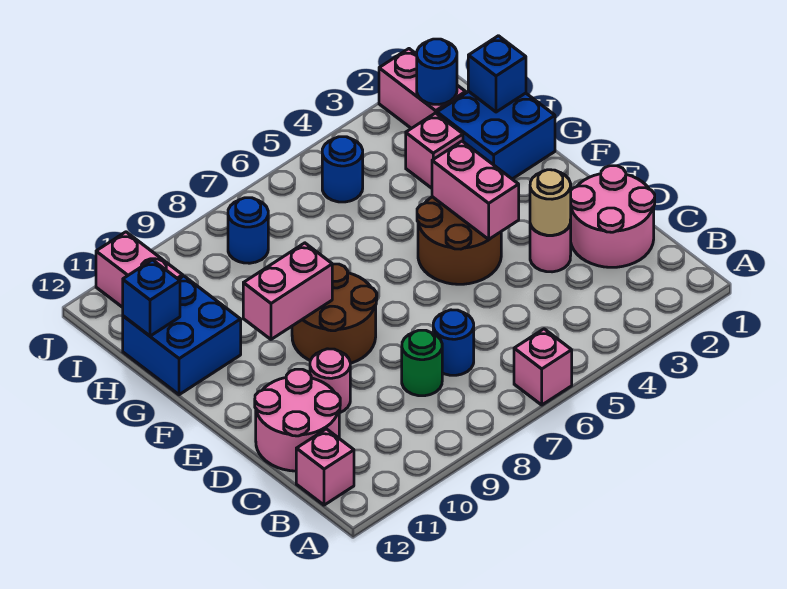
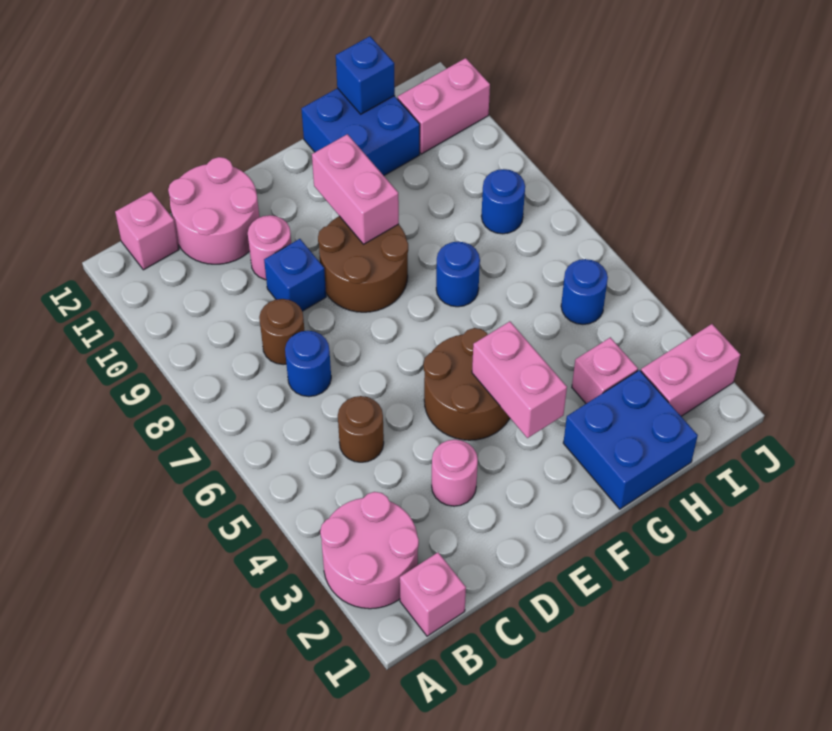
pink 1x1 brick [514,329,572,405] -> pink 1x1 brick moved to [400,552,466,636]
pink 2x2 round brick [571,166,655,267] -> pink 2x2 round brick moved to [320,492,419,609]
none -> brown 1x1 round brick [338,396,384,462]
green 1x1 round brick [402,330,442,396] -> brown 1x1 round brick [259,299,304,365]
tan 1x1 round brick [530,170,571,235] -> none
pink 1x2 brick [432,141,519,239] -> pink 1x2 brick turned to [472,321,567,438]
blue 1x1 brick [468,36,526,112] -> blue 1x1 brick moved to [264,239,326,311]
blue 1x1 round brick [417,39,457,104] -> blue 1x1 round brick moved to [436,241,480,307]

